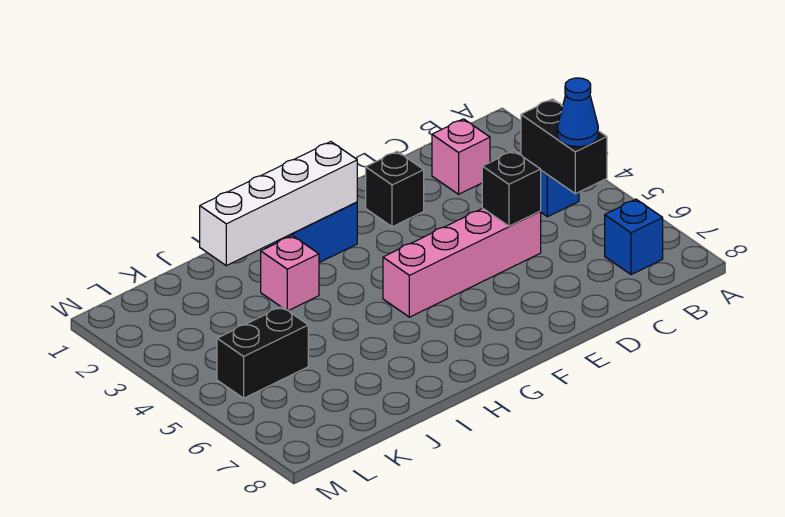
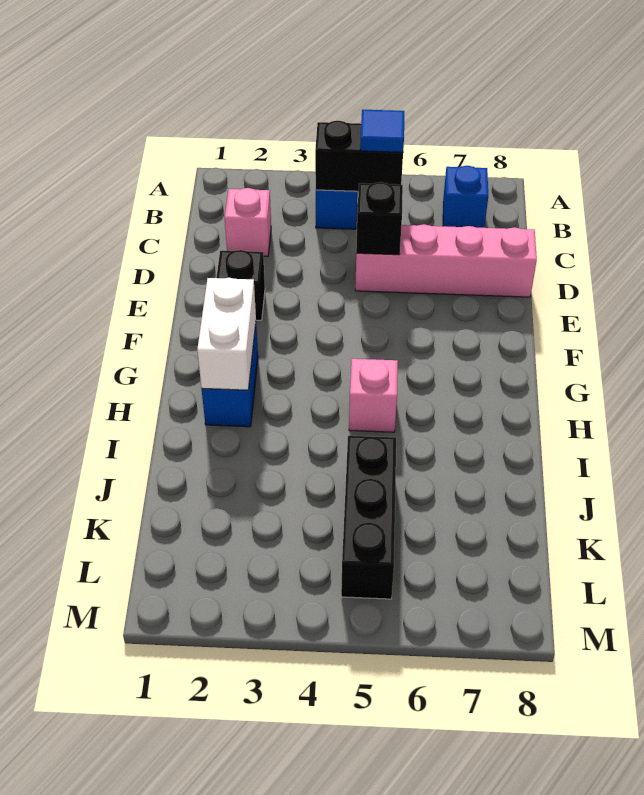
blue 1x1 cone [557,78,598,147] -> blue 1x1 tile [360,110,404,152]
pink 1x4 brick [383,208,541,317] -> pink 1x4 brick turned to [355,224,537,297]
white 1x4 brick [200,142,357,266] -> white 1x2 brick [197,278,256,390]
pink 1x1 brick [261,236,319,311] -> pink 1x1 brick moved to [349,359,398,432]
black 1x2 brick [217,307,308,398] -> black 1x3 brick [341,436,396,599]

